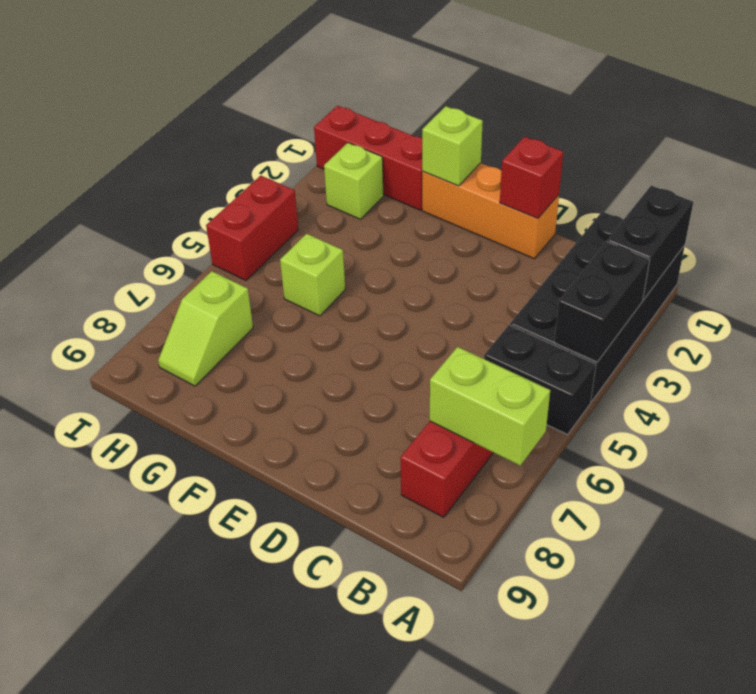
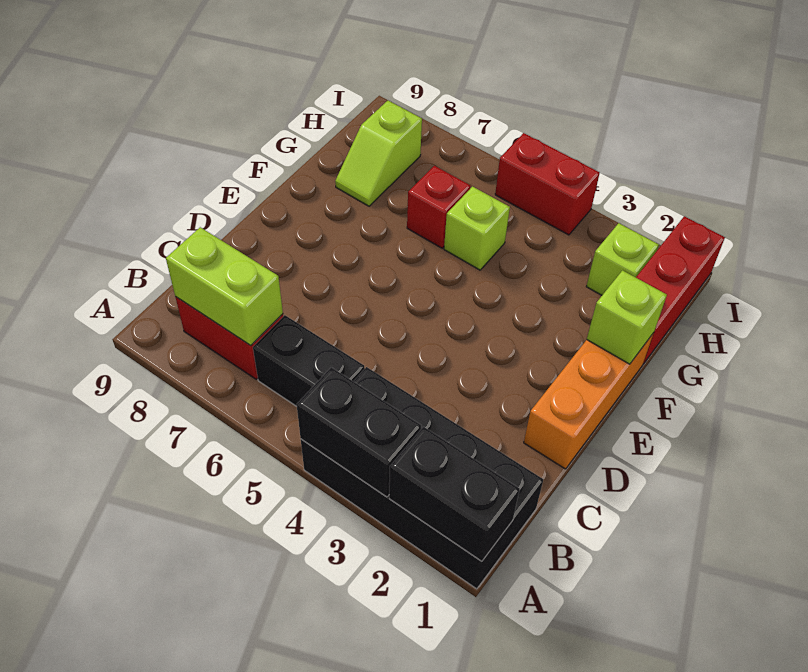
black 1x2 brick [484,325,596,435] -> black 1x2 brick turned to [253,315,365,406]
lime 1x2 brick [430,347,550,466] -> lime 1x2 brick turned to [166,227,283,345]
red 1x1 brick [500,137,563,218] -> red 1x1 brick moved to [407,166,471,248]
lime 1x2 slope [158,271,253,386] -> lime 1x2 slope turned to [335,101,422,206]

